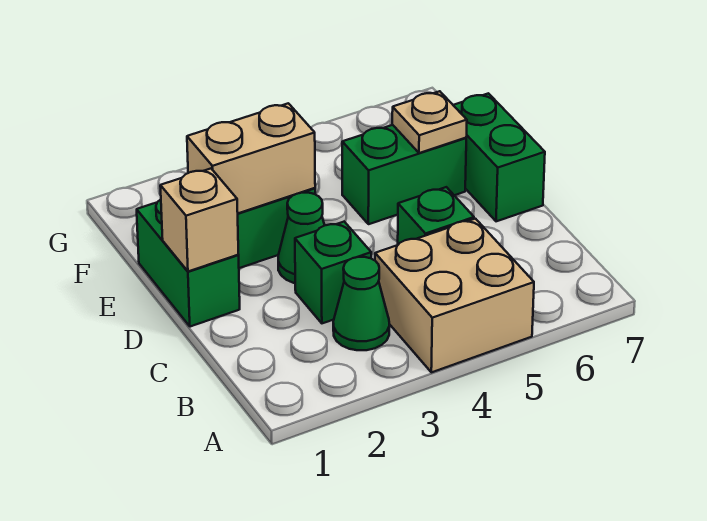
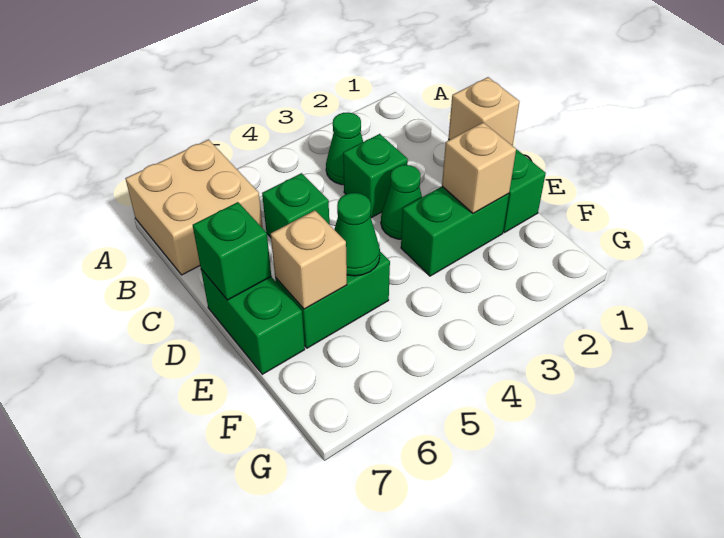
tan 2x2 brick [375,219,534,372] -> tan 2x2 brick moved to [125,140,263,275]
none -> green 1x1 brick [193,202,271,300]
tan 1x2 brick [187,103,315,213] -> tan 1x1 brick [442,122,516,214]
none -> green 1x1 cone [334,193,380,276]
tan 1x1 plate [392,91,467,153] -> tan 1x1 brick [271,210,347,309]

